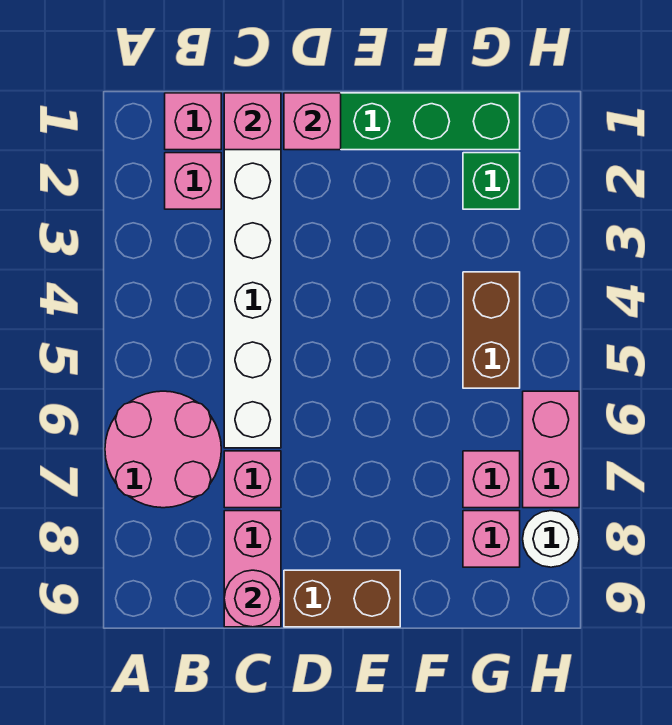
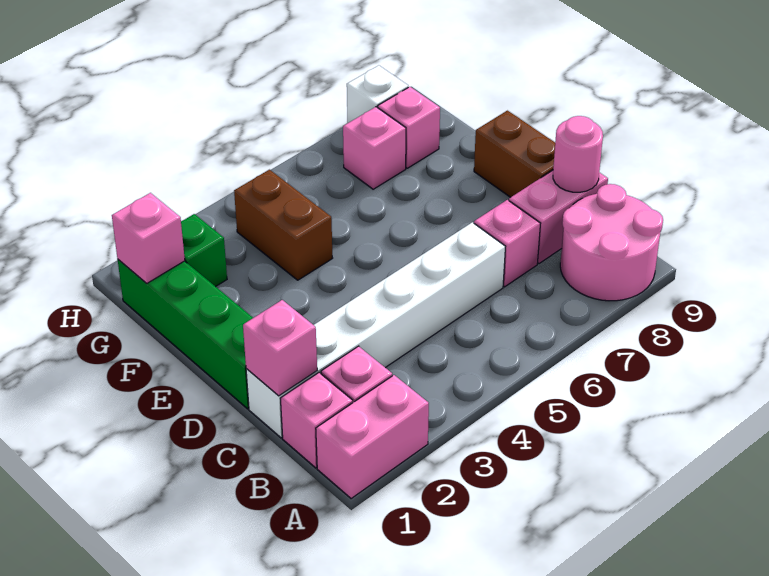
pink 2x2 round brick [105,391,221,508] -> pink 2x2 round brick moved to [560,184,663,301]
pink 1x1 brick [284,93,341,150] -> pink 1x1 brick moved to [112,193,185,283]
brown 1x2 brick [463,272,520,388] -> brown 1x2 brick turned to [234,170,332,280]
pink 1x2 brick [523,391,579,508] -> pink 1x2 brick moved to [316,375,429,499]
white 1x1 round brick [523,511,579,567] -> white 1x1 brick [347,65,408,123]

